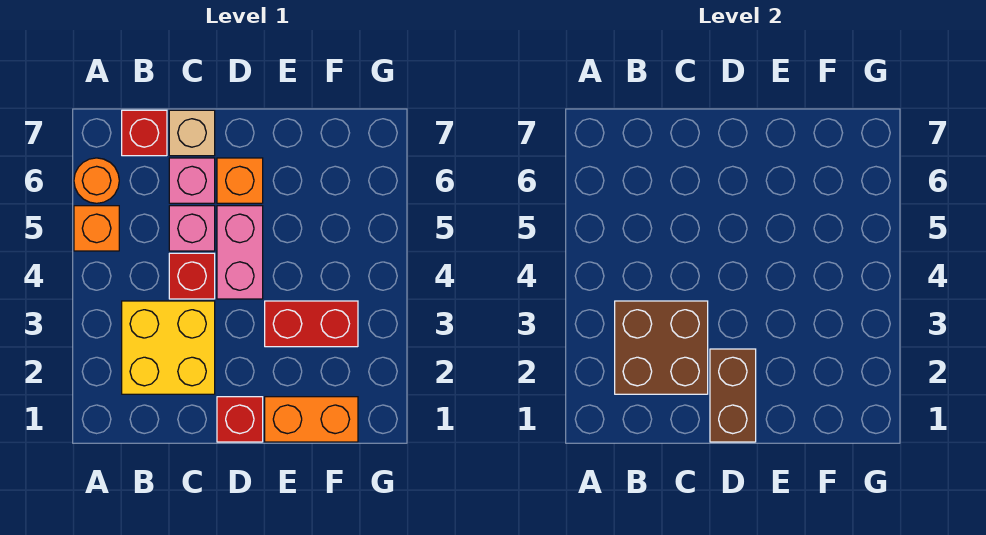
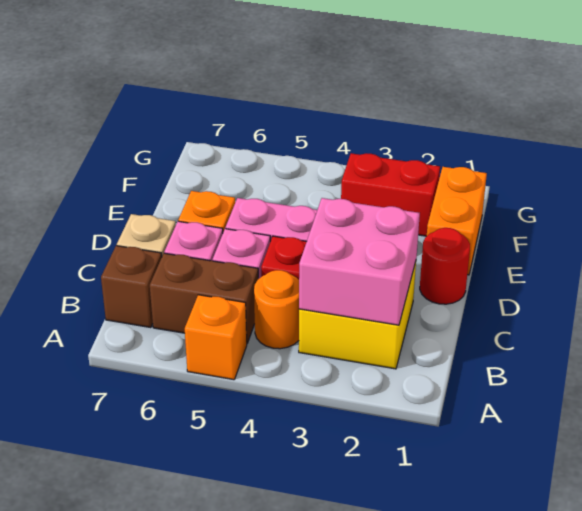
orange 1x1 round brick [74,158,119,203] -> orange 1x1 round brick moved to [254,270,299,349]
brown 2x2 brick [615,301,708,394] -> pink 2x2 brick [299,198,420,325]
red 1x1 brick [122,110,167,156] -> brown 1x1 brick [101,246,162,328]
red 1x1 brick [217,397,263,442] -> red 1x1 round brick [420,228,470,304]
brown 1x2 brick [710,349,756,442] -> brown 1x2 brick moved to [150,253,258,343]
red 1x2 brick [265,301,358,347] -> red 1x2 brick turned to [341,153,440,236]

